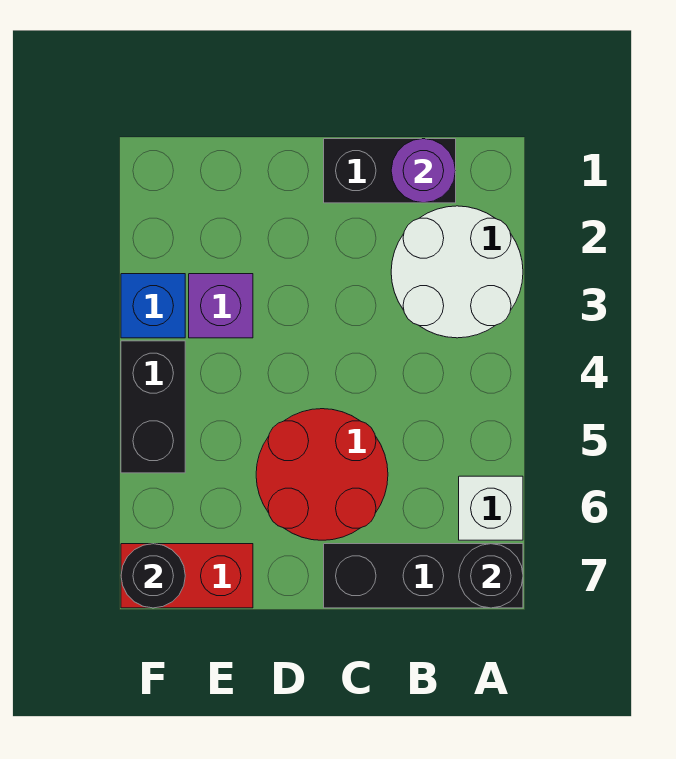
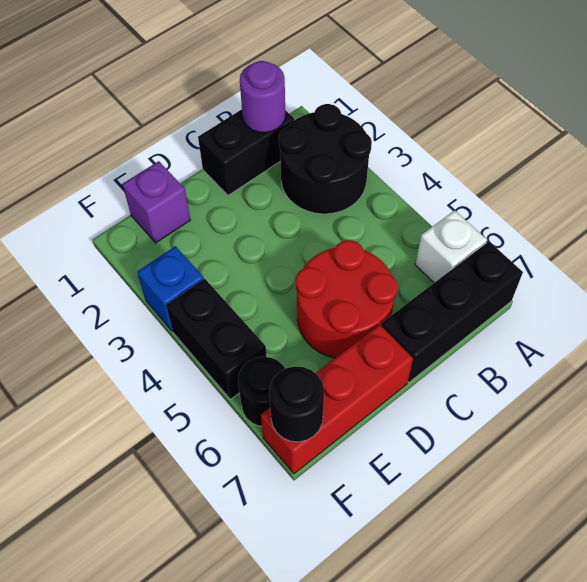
white 2x2 round brick [391,206,523,338] -> black 2x2 round brick [279,104,372,214]
black 1x1 round brick [459,544,523,608] -> black 1x1 round brick moved to [238,357,285,426]
purple 1x1 brick [189,274,253,338] -> purple 1x1 brick moved to [122,161,190,243]
red 1x2 brick [121,544,253,608] -> red 1x3 brick [261,324,413,474]

